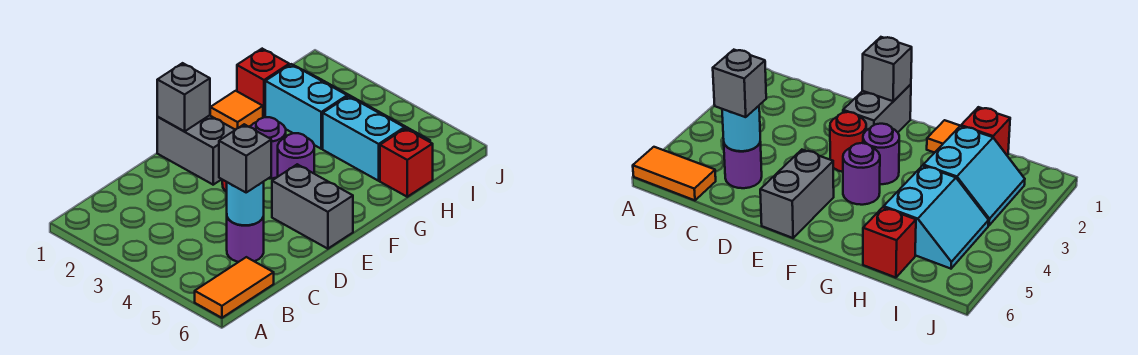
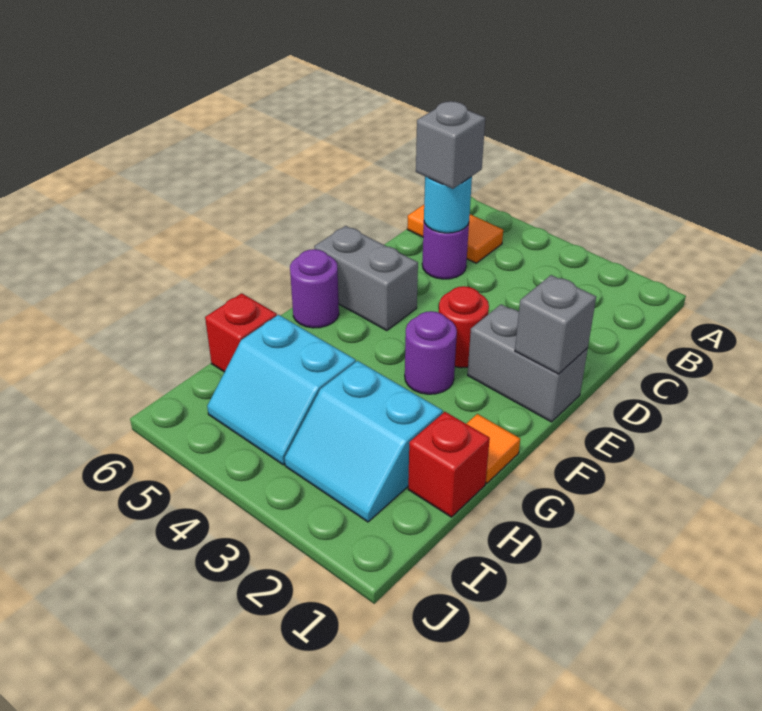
orange 1x2 tile [195,257,274,318] -> orange 1x2 tile turned to [407,205,503,263]
purple 1x1 round brick [278,133,314,176] -> purple 1x1 round brick moved to [290,249,339,328]

